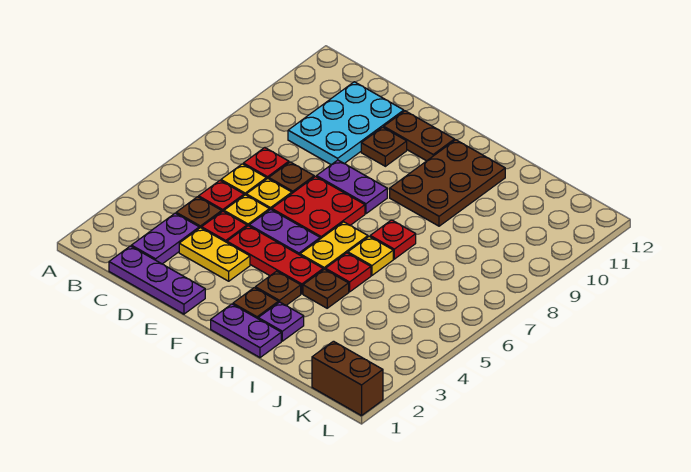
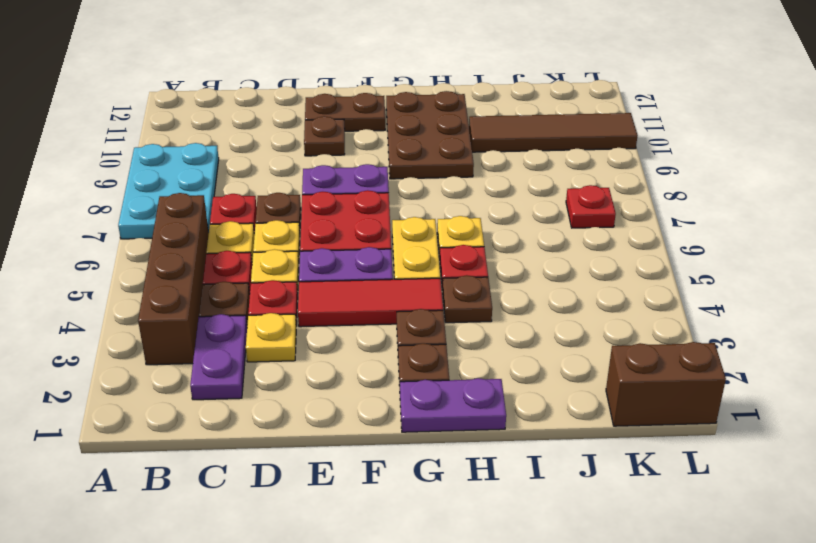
none -> brown 1x4 brick [138,193,209,365]
purple 1x3 plate [109,246,205,314] -> none
cyan 2x3 plate [288,82,404,165] -> cyan 2x3 plate moved to [118,143,219,239]
yellow 1x2 plate [179,228,250,281] -> yellow 1x1 plate [246,313,296,362]
red 1x3 plate [227,226,323,294] -> red 1x3 tile [298,278,443,327]
purple 1x1 plate [258,302,304,341] -> none
red 1x1 plate [370,220,416,259] -> red 1x1 plate moved to [566,185,616,228]
none -> brown 1x4 tile [469,113,638,152]

